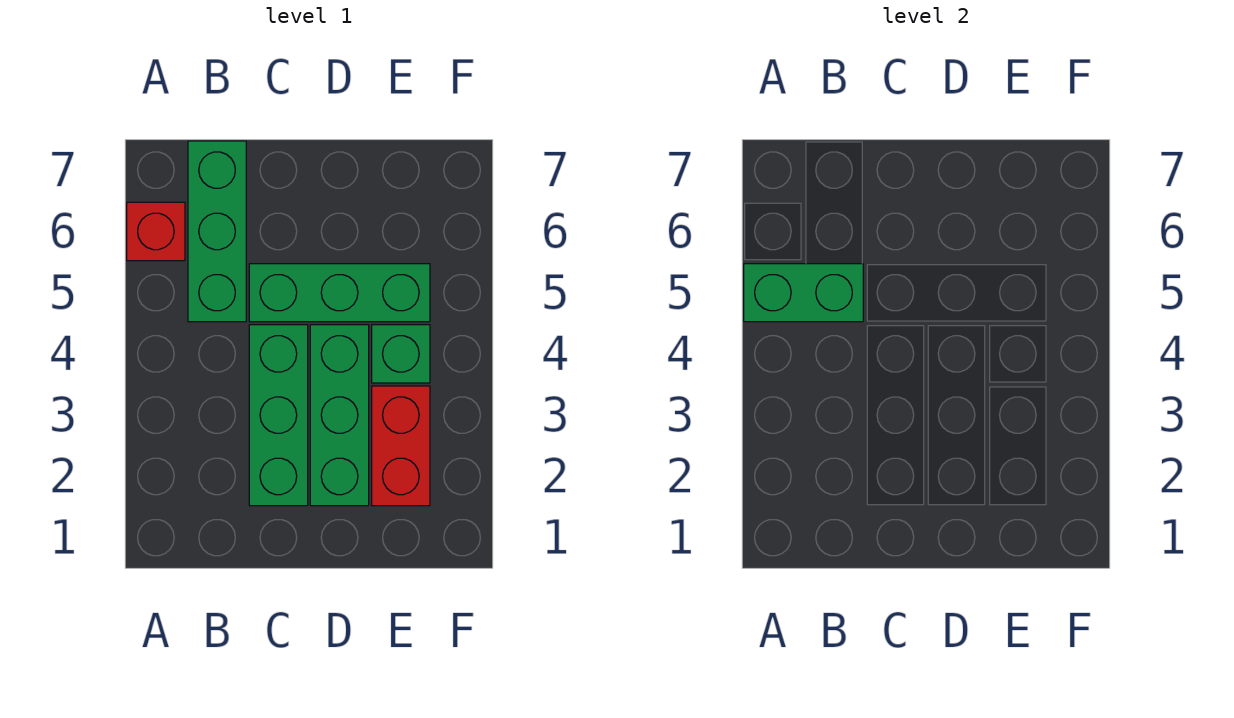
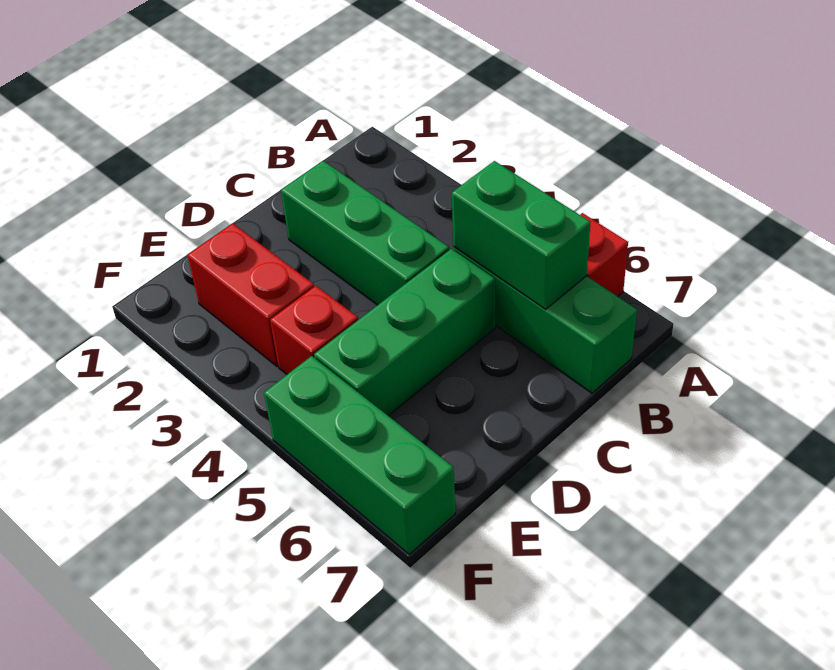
green 1x2 brick [744,264,863,322] -> green 1x2 brick turned to [452,161,590,309]
green 1x3 brick [310,325,369,506] -> green 1x3 brick moved to [264,356,455,554]
green 1x1 brick [372,325,430,383] -> red 1x1 brick [270,286,358,374]

